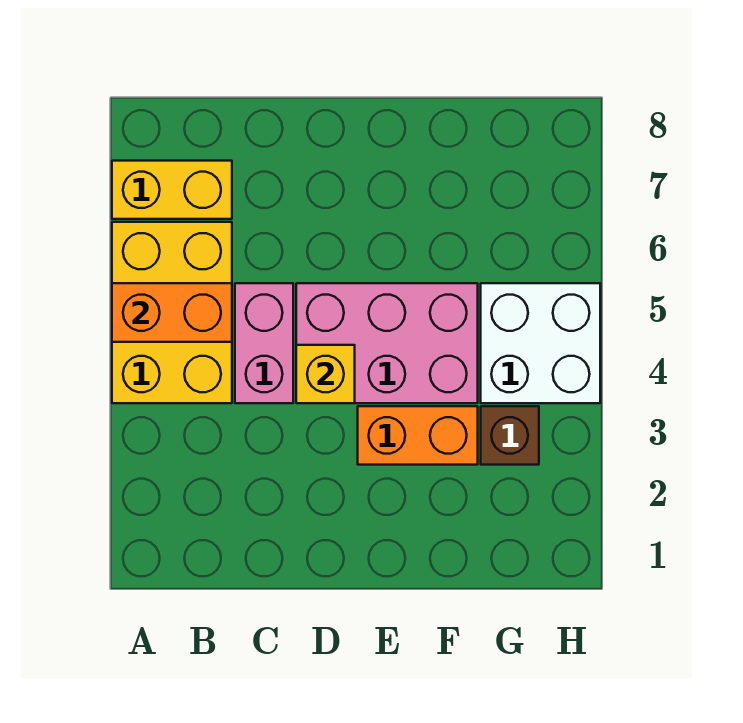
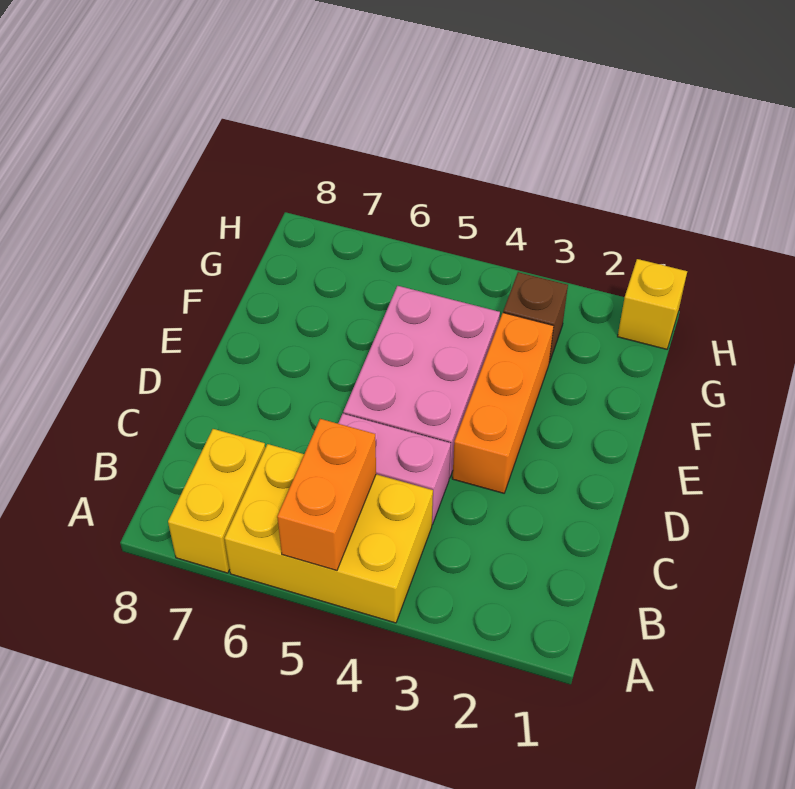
yellow 1x1 brick [296,345,355,403] -> yellow 1x1 brick moved to [618,259,687,349]
orange 1x2 brick [358,406,478,465] -> orange 1x3 brick [452,313,554,493]
white 2x2 brick [481,283,600,403] -> none

